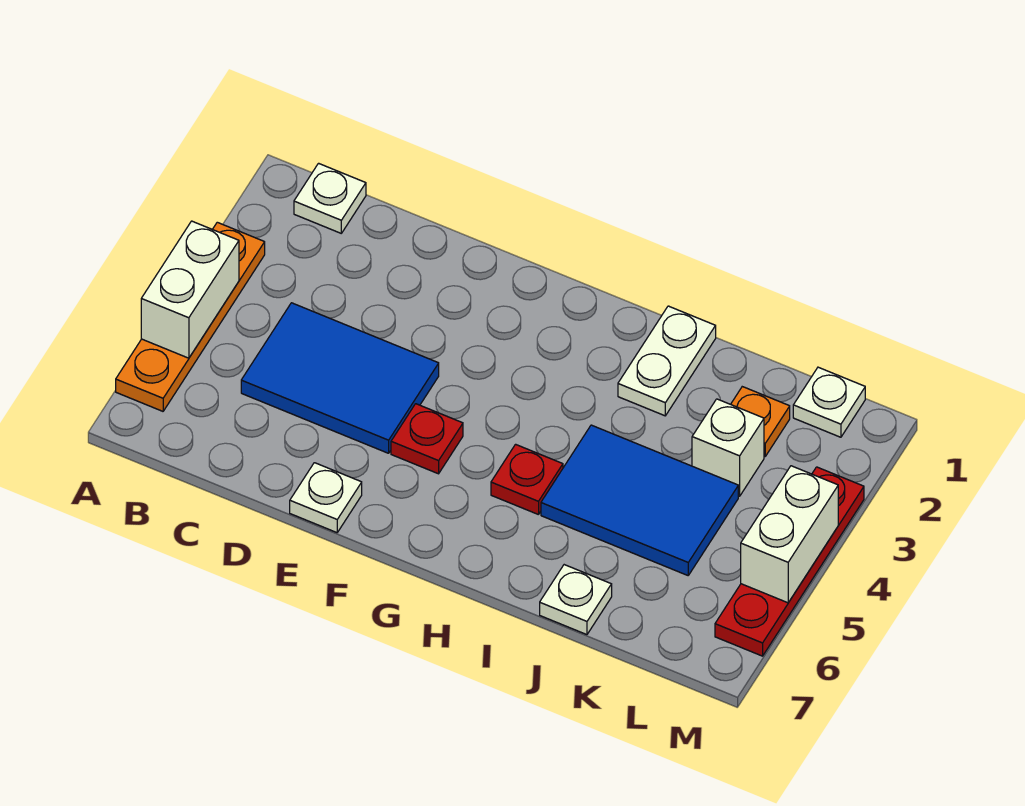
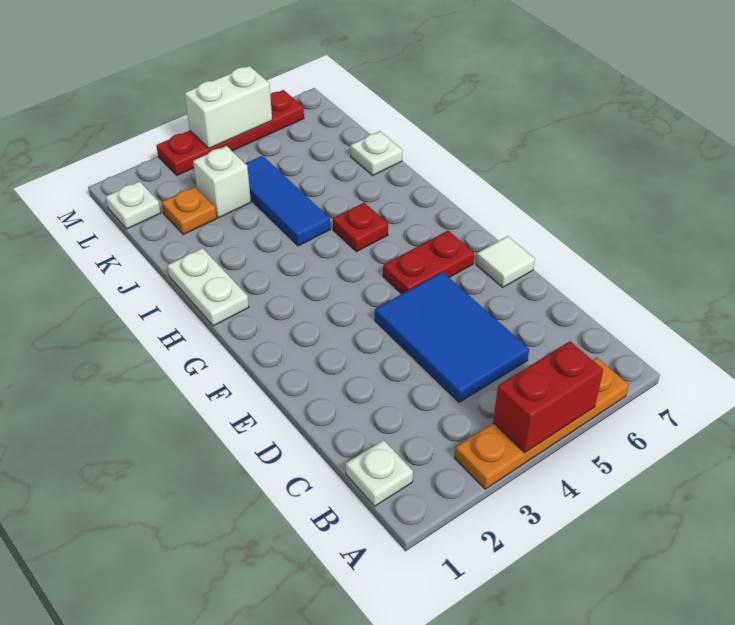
white 1x2 brick [141,221,239,358] -> red 1x2 brick [493,341,603,452]
white 1x1 plate [290,463,362,533] -> white 1x1 tile [476,236,535,287]
red 1x1 plate [391,404,463,474] -> red 1x2 plate [383,231,474,294]
white 1x2 plate [618,306,716,416] -> white 1x2 plate turned to [167,248,249,326]
blue 2x3 tile [541,425,738,575] -> blue 1x3 tile [245,156,330,246]

